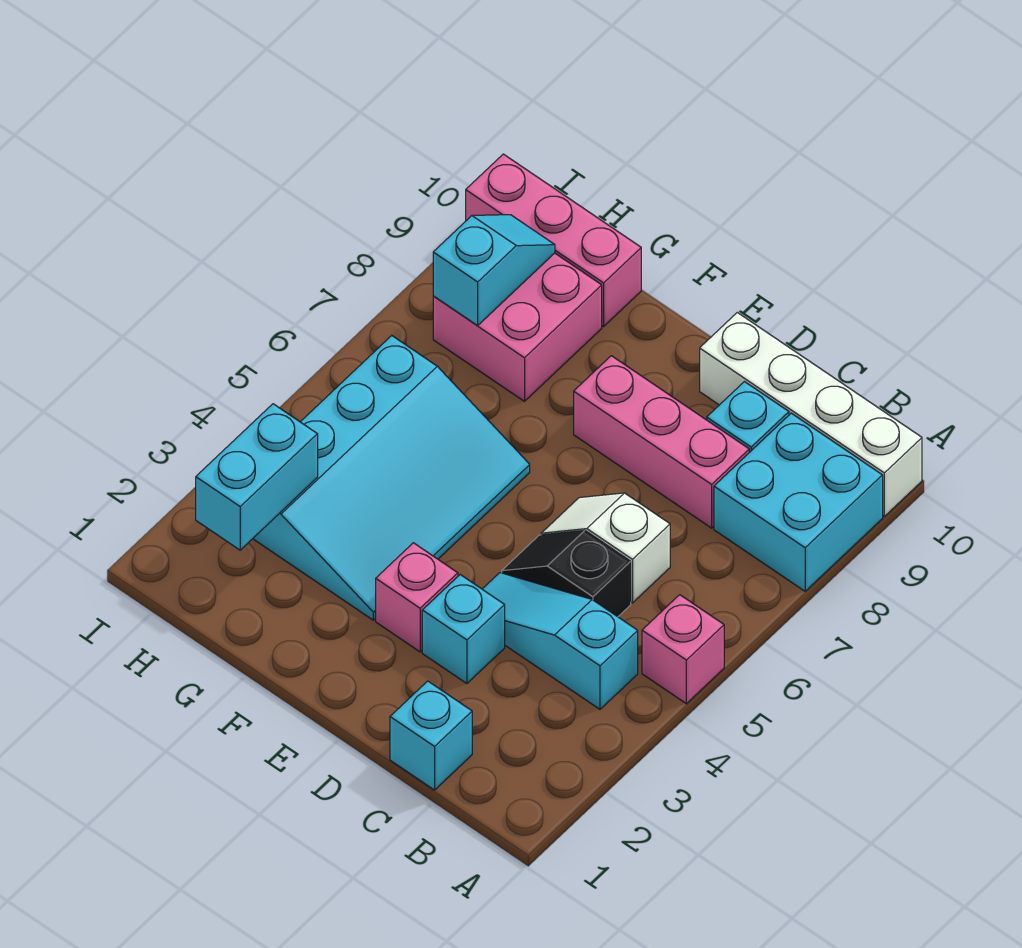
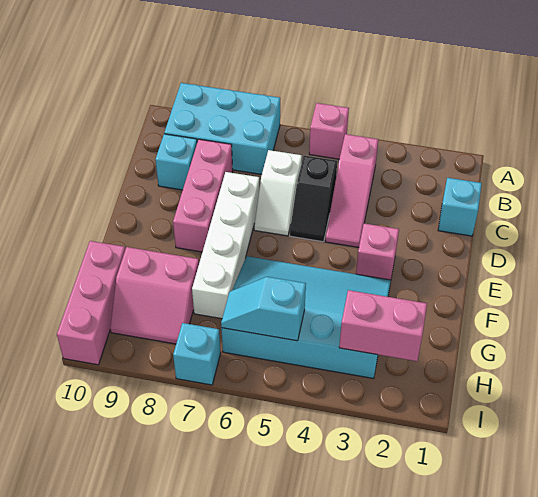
cyan 2x2 brick [714,413,883,591] -> cyan 2x3 brick [164,83,280,174]
white 1x4 brick [700,313,922,516] -> white 1x4 brick moved to [192,172,259,319]
cyan 1x3 slope [483,573,638,709] -> pink 1x3 slope [325,134,378,247]
cyan 1x1 brick [422,575,505,683] -> cyan 1x1 brick moved to [173,323,221,385]
pink 2x2 brick [433,253,602,401] -> pink 2x2 slope [110,247,199,344]
cyan 1x2 brick [196,404,318,550] -> pink 1x2 brick [339,290,427,361]
cyan 1x2 slope [433,215,555,325] -> cyan 1x2 slope moved to [221,277,306,341]

